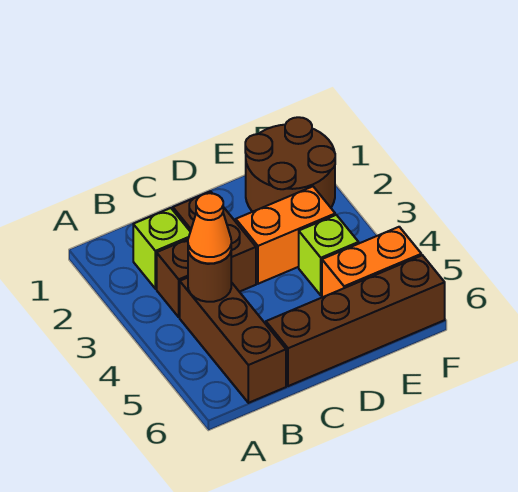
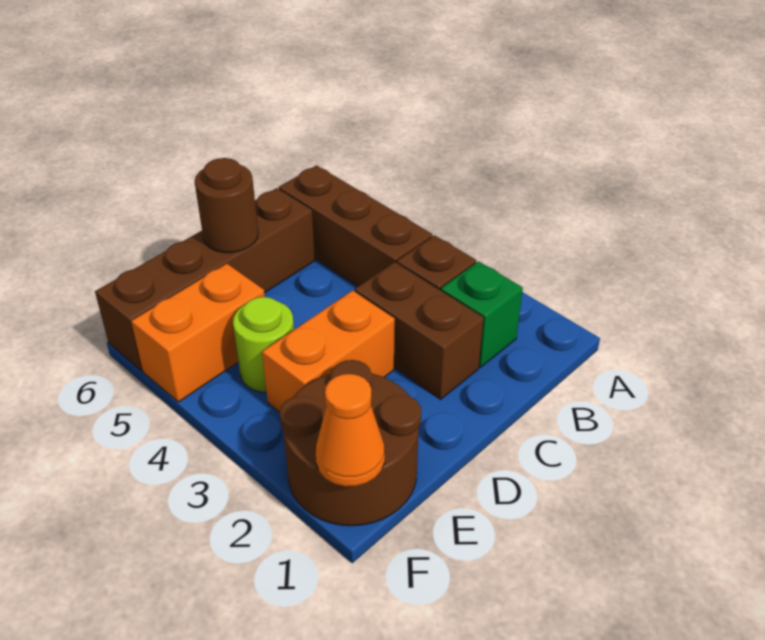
lime 1x1 brick [133,208,190,289] -> green 1x1 brick [441,261,523,367]
brown 1x1 round brick [188,252,231,302] -> brown 1x1 round brick moved to [195,158,258,253]
orange 1x1 cone [188,193,231,264] -> orange 1x1 cone moved to [316,374,385,487]
lime 1x1 brick [299,215,359,295] -> lime 1x1 round brick [233,297,294,392]

